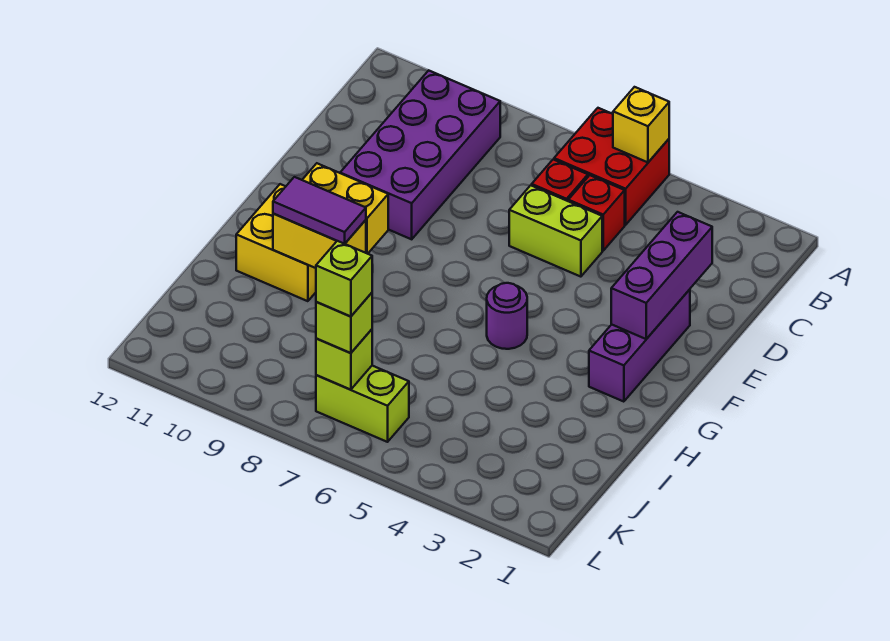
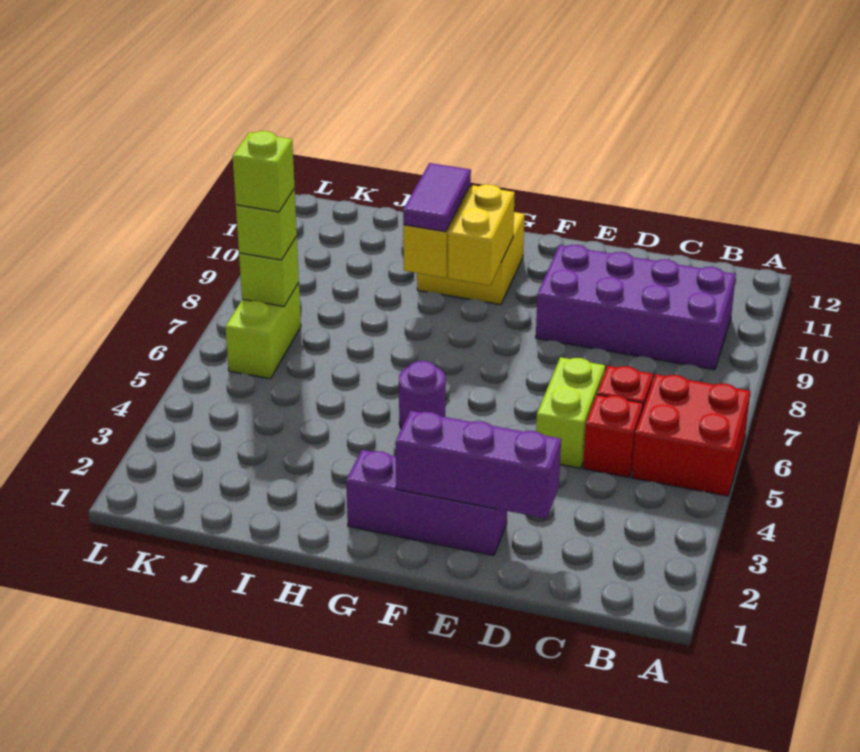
yellow 1x1 brick [613,87,669,162] -> none

